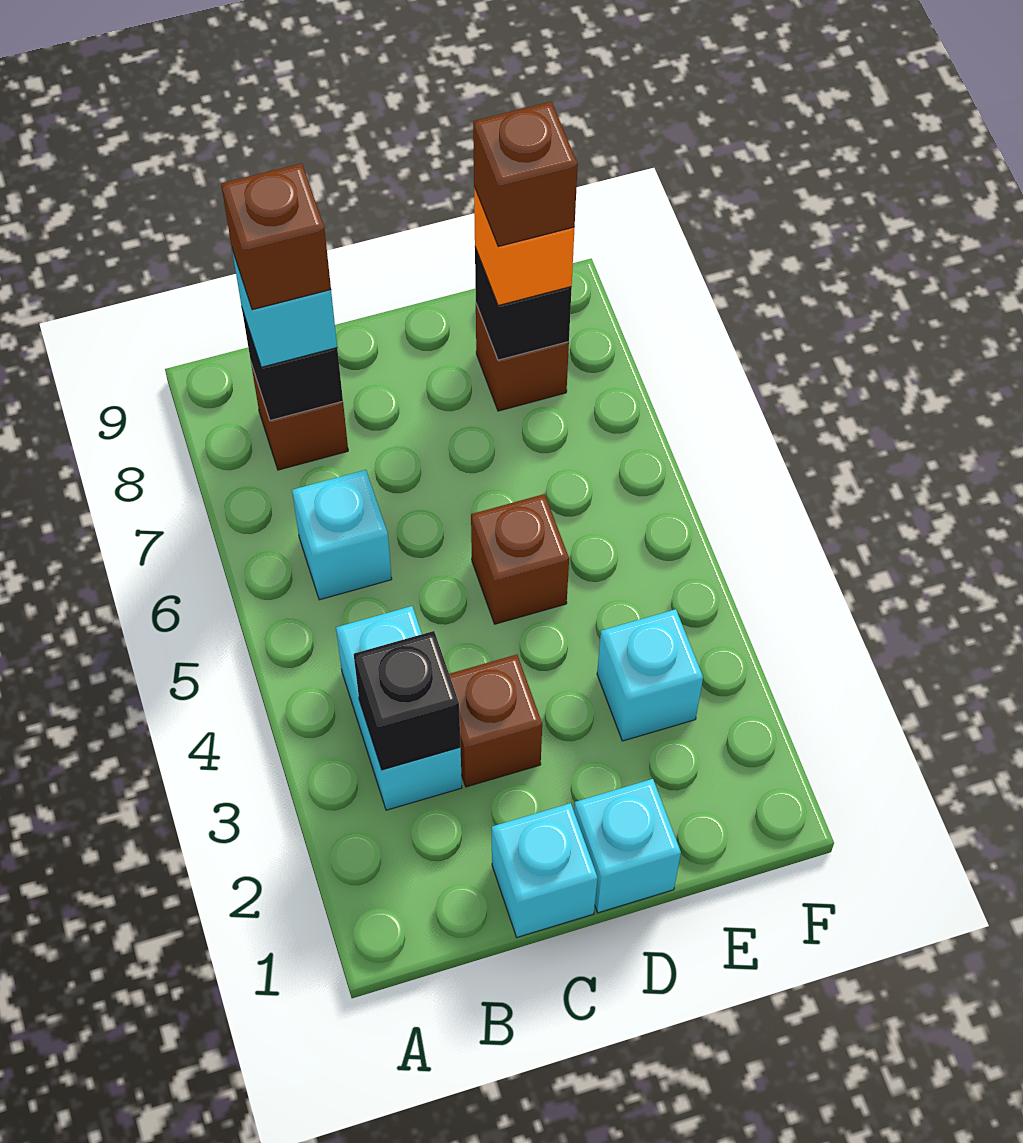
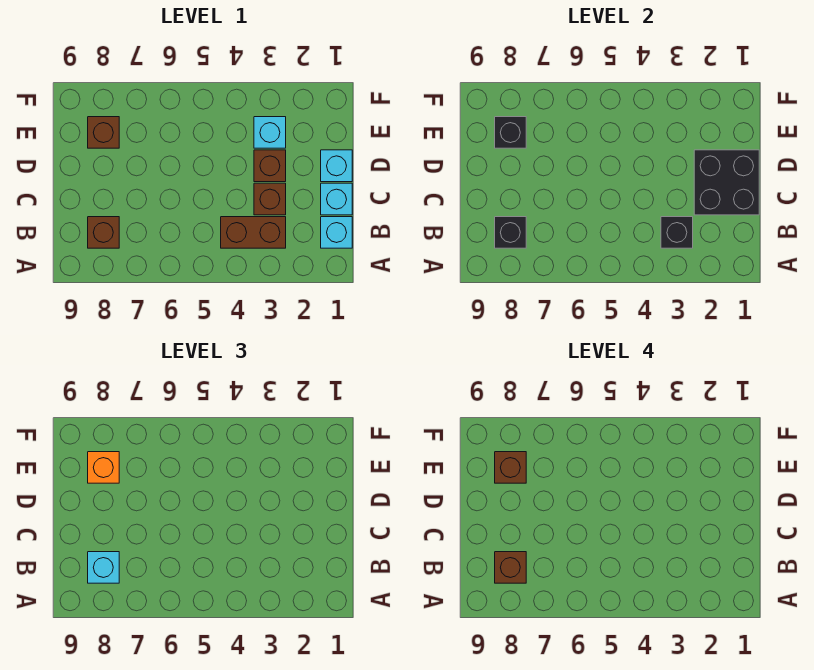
cyan 1x2 brick [336,606,462,810] -> brown 1x2 brick [221,217,286,248]
cyan 1x1 brick [292,470,392,600] -> cyan 1x1 brick moved to [321,217,352,248]
none -> black 2x2 brick [694,150,759,215]
brown 1x1 brick [471,494,569,624] -> brown 1x1 brick moved to [254,150,286,182]

